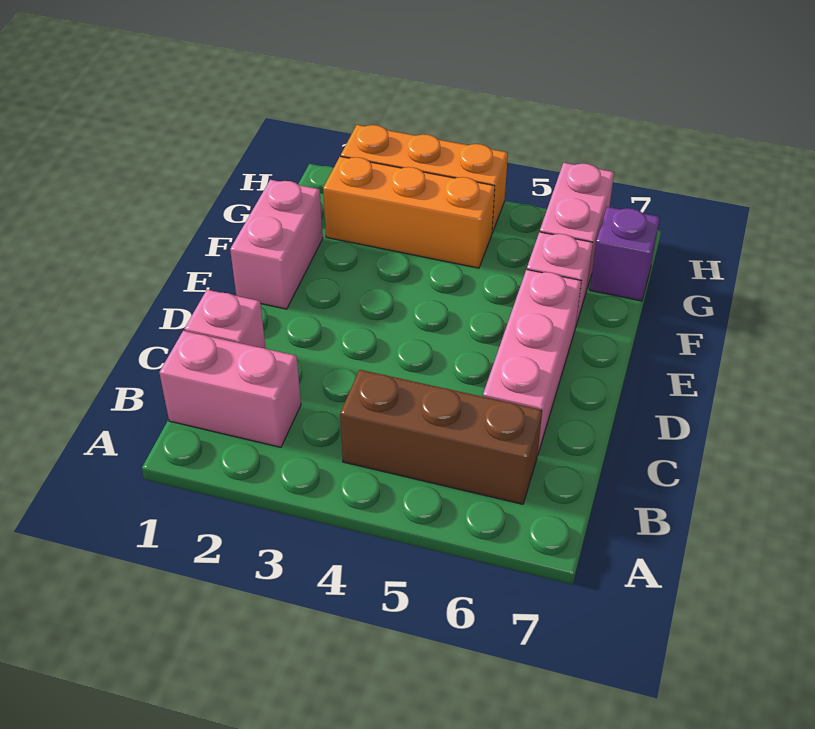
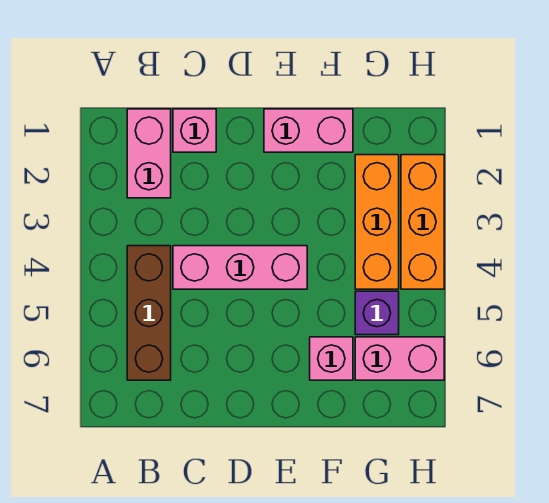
pink 1x3 brick [483,270,581,456] -> pink 1x3 brick moved to [173,246,307,289]
purple 1x1 brick [590,207,660,301] -> purple 1x1 brick moved to [355,291,399,335]

